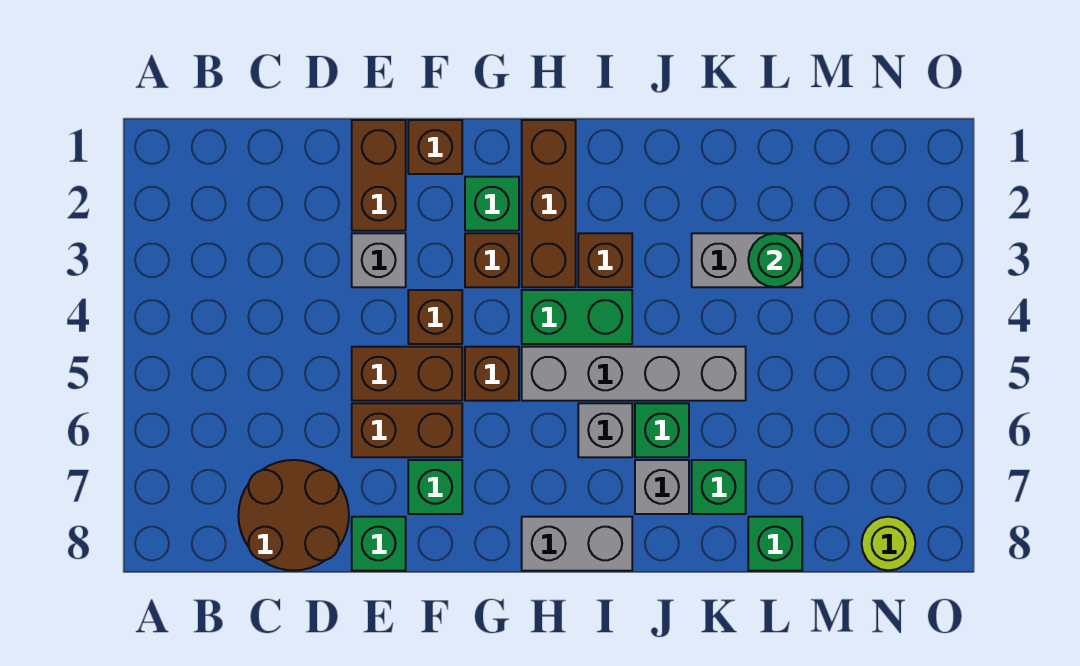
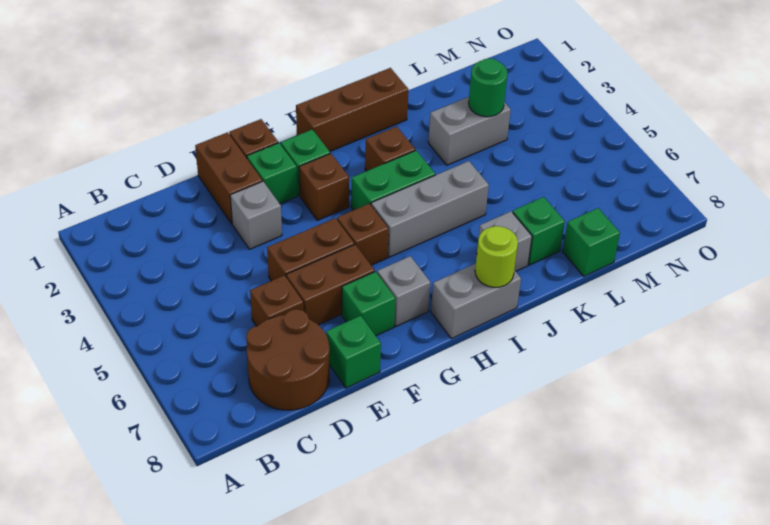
brown 1x1 brick [408,290,462,344] -> brown 1x1 brick moved to [250,275,304,326]
brown 1x3 brick [522,120,576,287] -> brown 1x3 brick turned to [296,68,408,151]
grey 1x4 brick [522,347,746,401] -> grey 1x3 brick [371,161,489,257]
grey 1x1 brick [578,403,632,457] -> grey 1x1 brick moved to [377,256,431,326]
green 1x1 brick [635,403,689,457] -> green 1x1 brick moved to [247,143,297,204]
lime 1x1 round brick [862,517,915,570] -> lime 1x1 round brick moved to [475,226,518,287]

